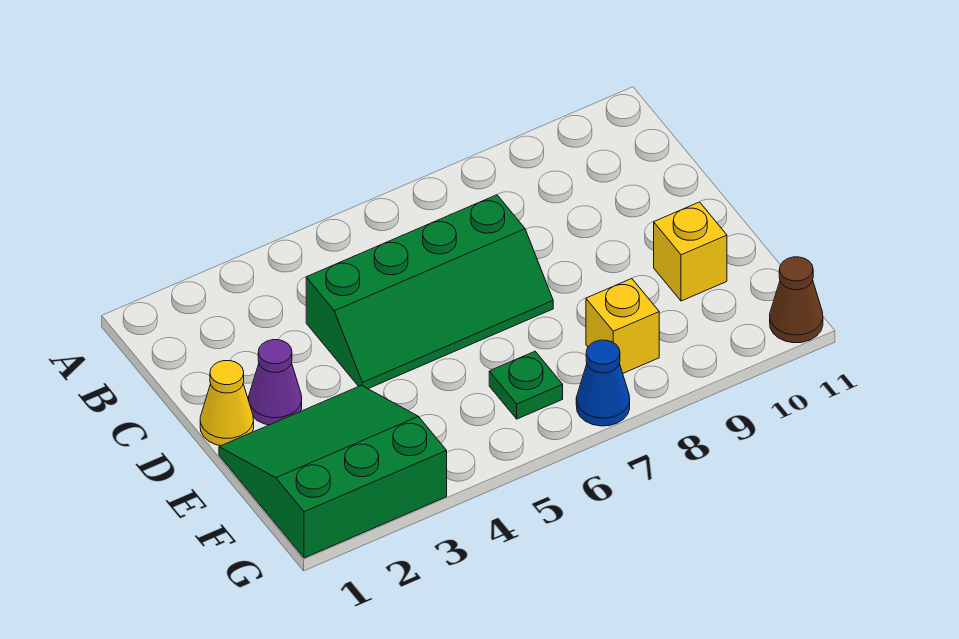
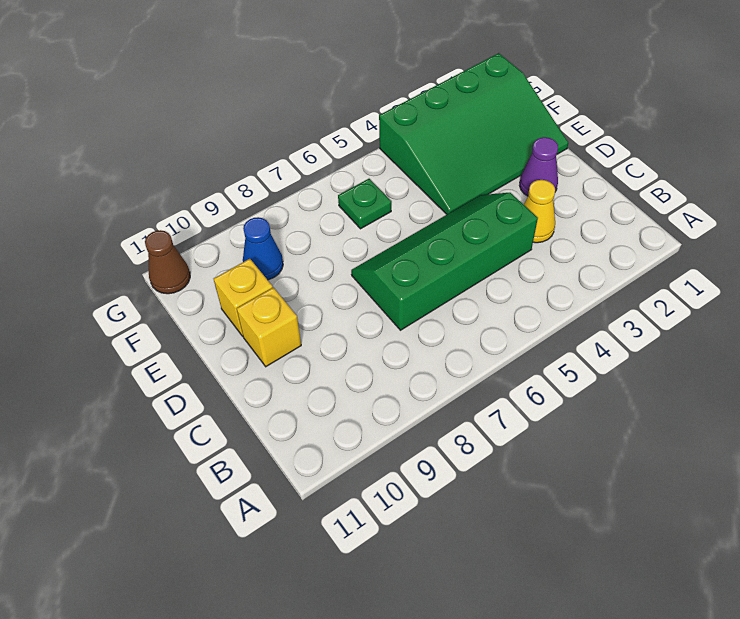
yellow 1x1 cone [200,361,254,446] -> yellow 1x1 cone moved to [524,180,555,243]
green 3x3 slope [219,385,447,558] -> green 3x4 slope [379,53,568,214]
yellow 1x1 brick [586,278,659,373] -> yellow 1x1 brick moved to [237,287,301,367]
blue 1x1 cone [576,340,630,426] -> blue 1x1 cone moved to [243,217,283,280]

